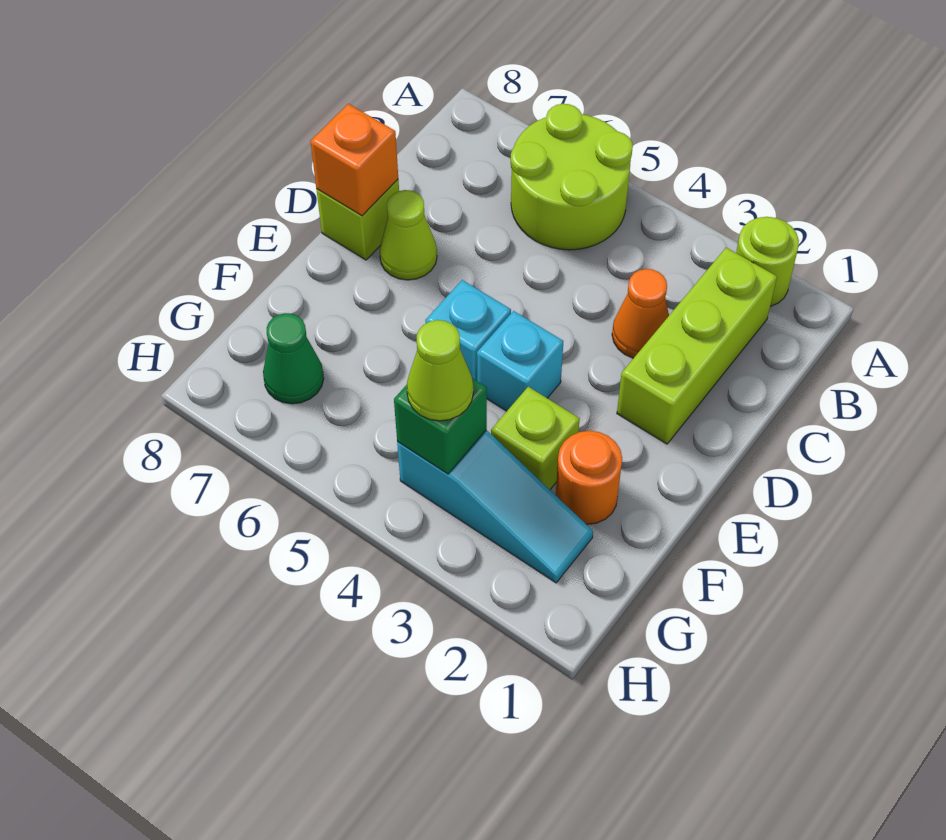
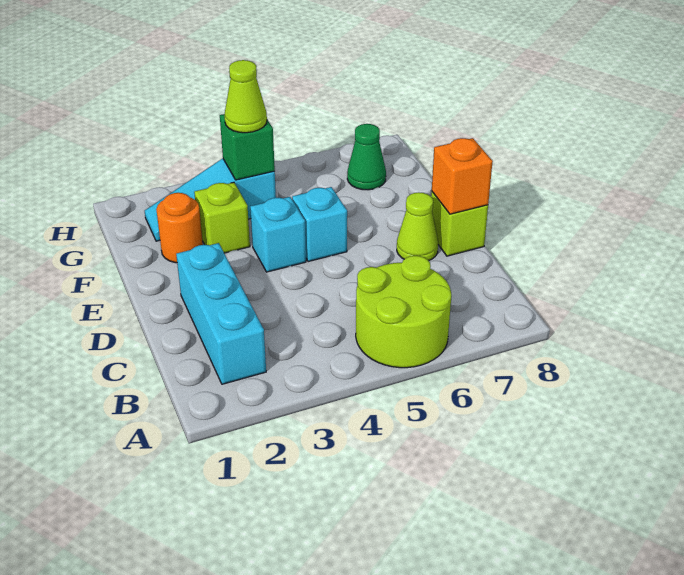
lime 1x1 round brick [736,217,799,306] -> none
lime 1x3 brick [617,248,777,444] -> cyan 1x3 brick [176,243,266,384]
orange 1x1 cone [612,269,669,358] -> none

